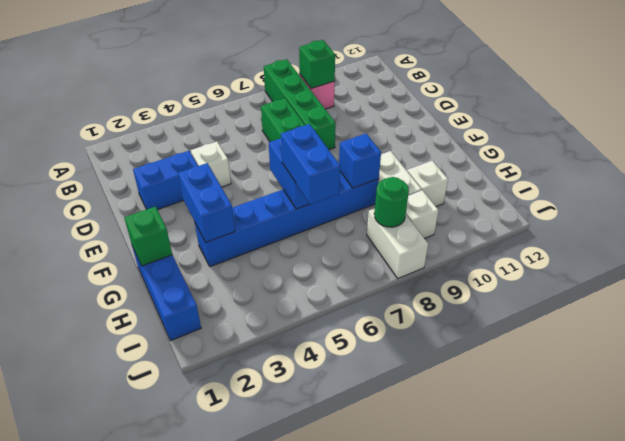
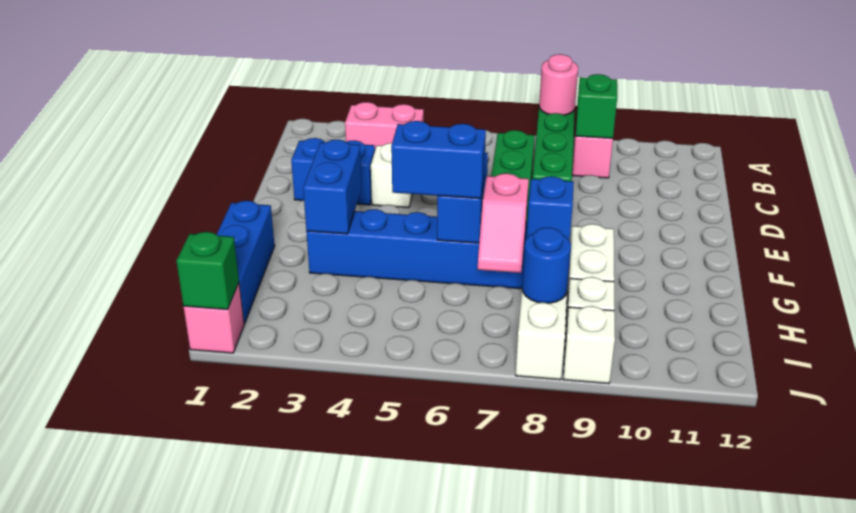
none -> pink 1x1 round brick [539,54,578,115]
none -> pink 1x2 brick [345,102,424,149]
green 1x1 brick [124,207,172,266] -> green 1x1 brick moved to [176,232,239,310]
blue 1x2 brick [281,124,340,205] -> blue 1x2 brick turned to [391,121,486,198]
none -> pink 1x2 slope [478,173,529,273]
white 1x1 brick [407,161,448,207] -> white 1x1 brick moved to [563,306,615,384]
green 1x1 round brick [374,177,409,227] -> blue 1x1 round brick [522,228,571,303]
none -> pink 1x1 brick [184,284,244,353]

